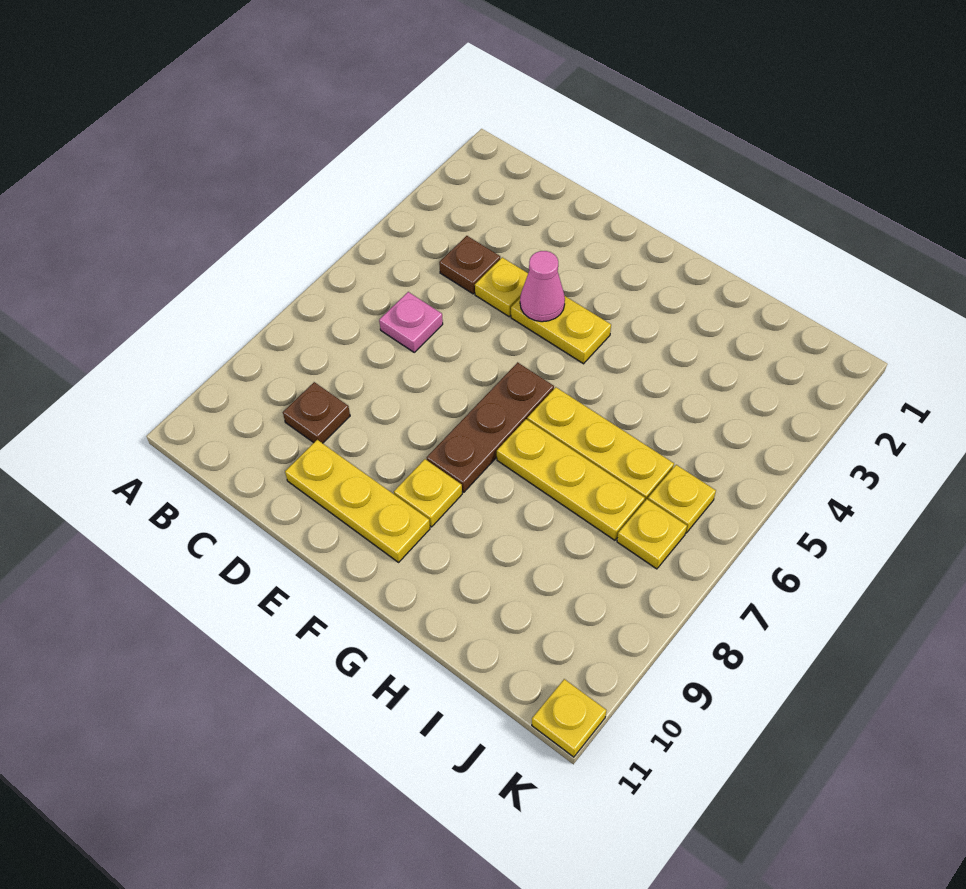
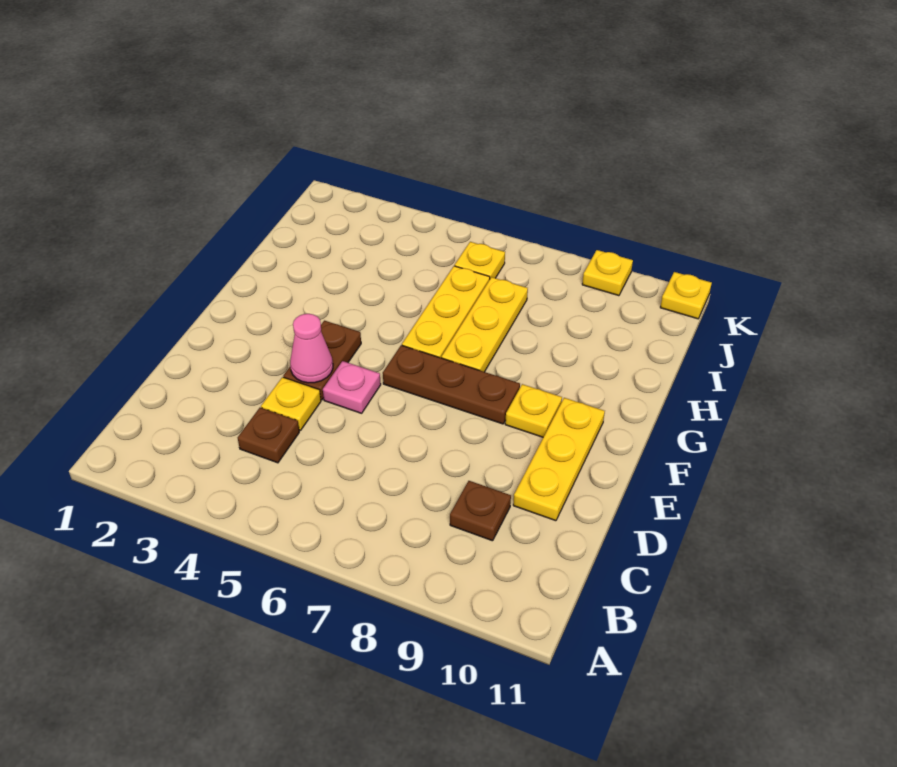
pink 1x1 plate [379,292,443,352] -> pink 1x1 plate moved to [323,361,381,413]
yellow 1x2 plate [511,296,611,364] -> brown 1x2 plate [283,321,361,400]
yellow 1x1 plate [617,499,687,569] -> yellow 1x1 plate moved to [582,250,633,296]

